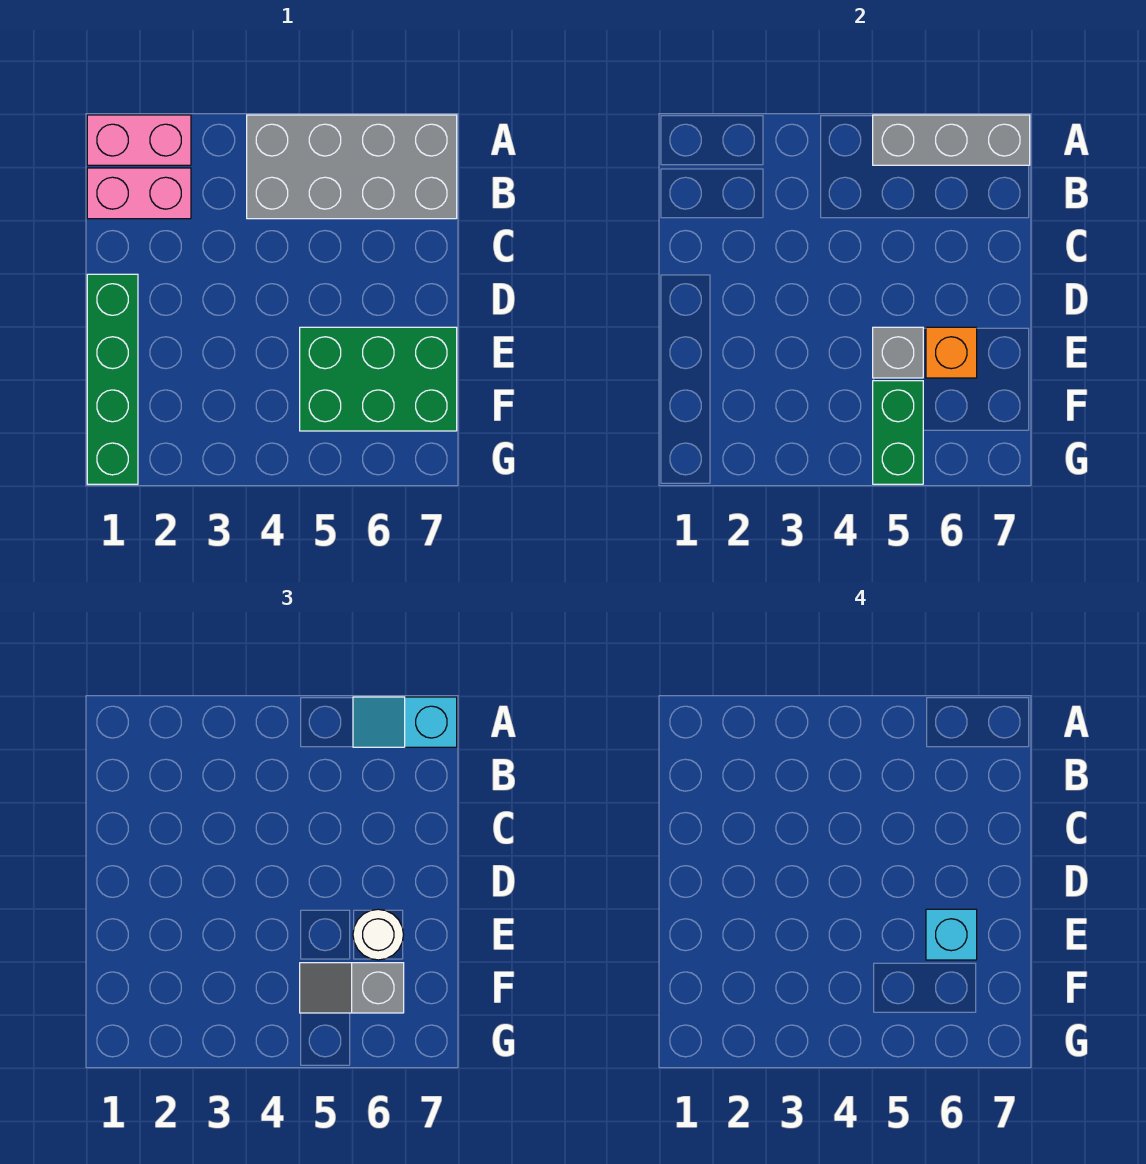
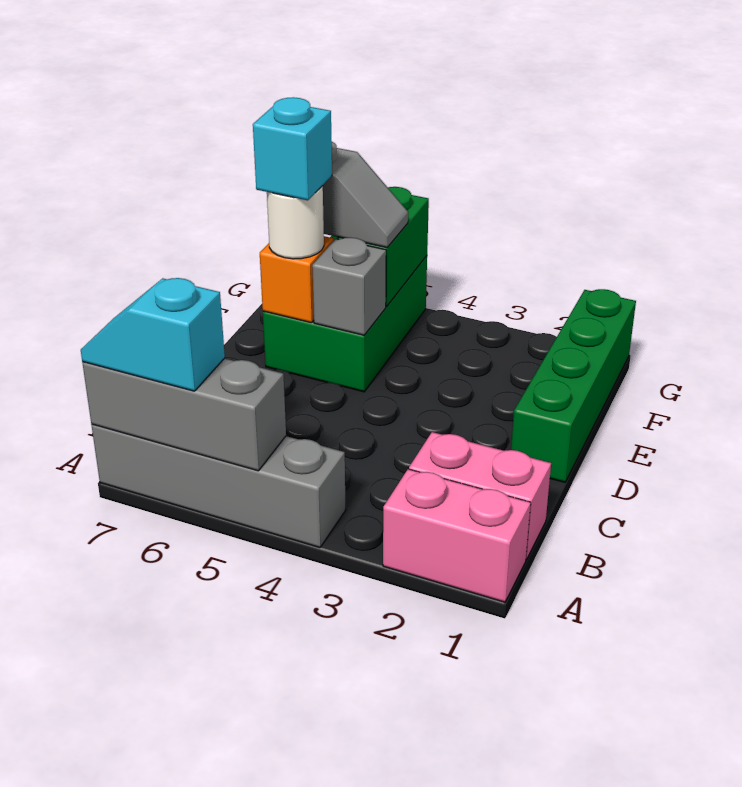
grey 2x4 brick [247,115,457,219] -> grey 1x4 brick [92,424,346,548]
cyan 1x2 slope [353,697,457,747] -> cyan 1x2 slope turned to [81,278,225,391]
green 2x3 brick [300,327,457,431] -> green 2x3 brick turned to [263,236,427,392]

